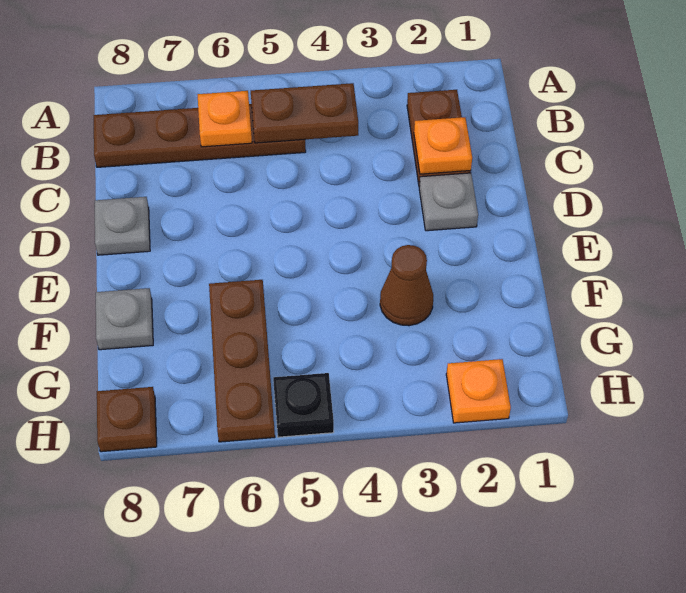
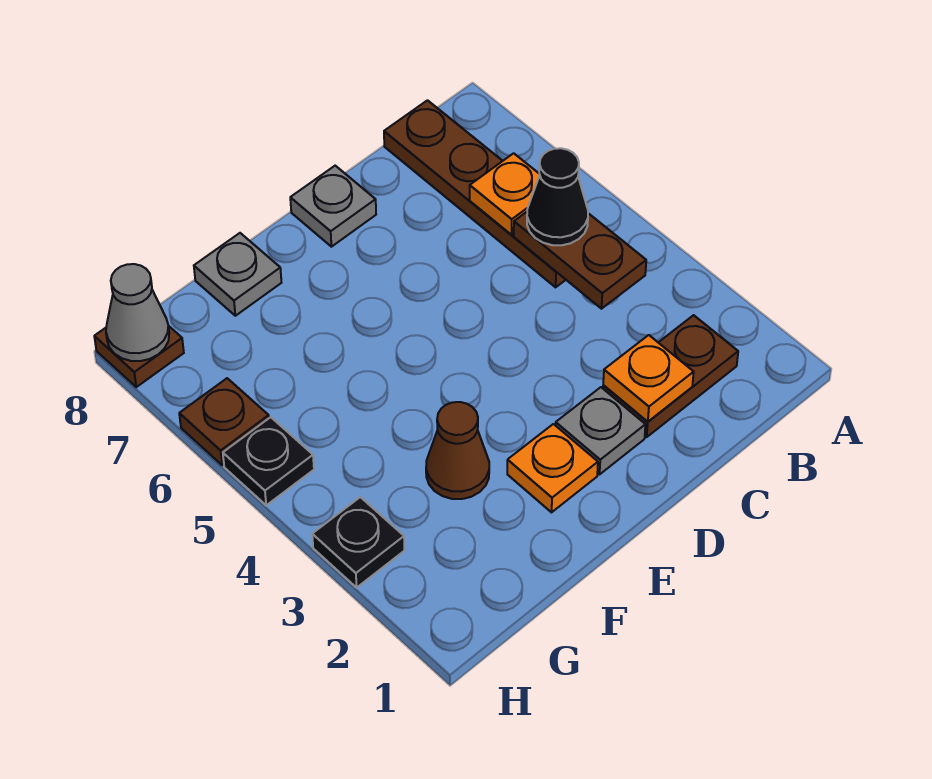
none -> black 1x1 cone [527,148,588,245]
brown 1x3 plate [209,280,275,442] -> brown 1x1 plate [179,378,269,465]
orange 1x1 plate [446,359,511,423] -> orange 1x1 plate moved to [507,424,598,512]
none -> black 1x1 plate [312,497,404,587]
none -> grey 1x1 cone [106,264,169,361]

